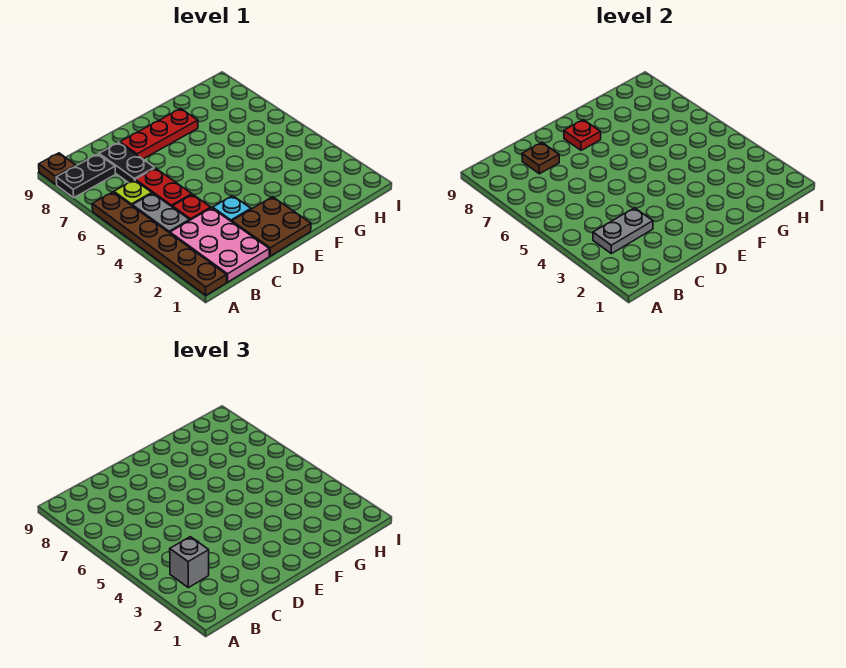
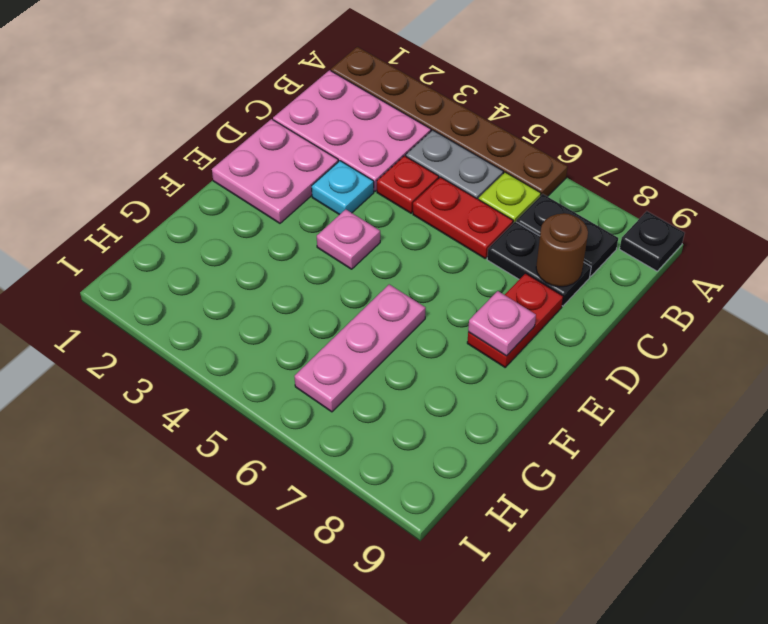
black 1x2 plate [56,154,115,198] -> black 1x2 plate turned to [516,194,618,277]
brown 1x1 plate [39,153,76,184] -> black 1x1 plate [620,211,685,271]
grey 1x2 plate [593,208,653,254] -> none
grey 1x1 brick [170,537,209,588] -> none
brown 1x1 plate [522,143,559,174] -> brown 1x1 round brick [536,213,588,287]
brown 2x2 plate [232,197,311,256] -> pink 2x2 plate [212,119,338,223]
red 1x3 plate [120,109,198,159] -> red 1x2 plate [467,273,563,367]
none -> pink 1x1 plate [317,209,380,269]
red 1x1 plate [564,120,601,150] -> pink 1x1 plate [468,291,536,356]
none -> pink 1x3 plate [294,284,426,412]

